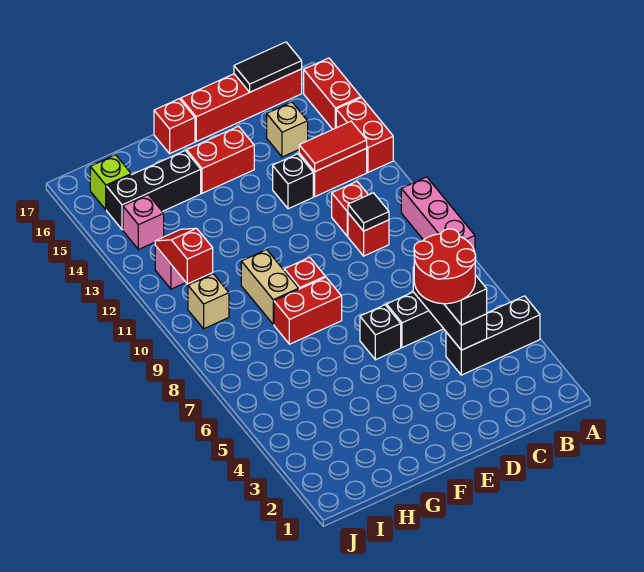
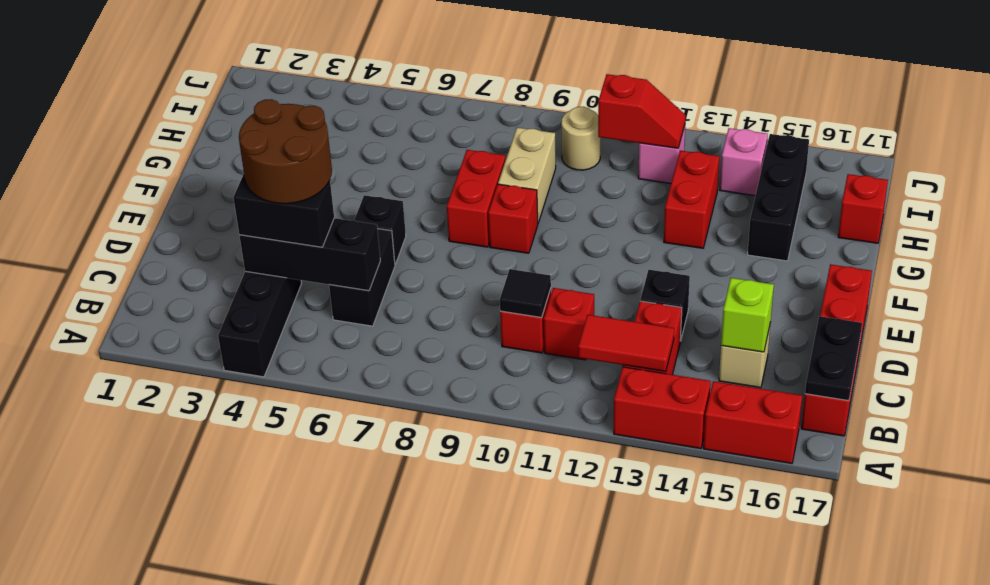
pink 1x3 brick [401,177,475,251] -> none
red 1x2 tile [299,121,367,171] -> red 1x2 tile turned to [578,315,674,372]
black 1x2 tile [234,42,302,92] -> black 1x2 plate [805,316,862,401]
red 2x2 round brick [414,229,476,304] -> brown 2x2 round brick [239,100,332,204]
red 1x2 brick [187,126,254,193] -> red 1x2 brick moved to [664,151,719,248]
red 1x1 brick [154,99,195,154] -> red 1x1 brick moved to [838,174,888,243]
tan 1x2 brick [241,250,299,324] -> tan 1x2 brick turned to [498,128,556,223]
tan 1x1 brick [188,274,229,329] -> tan 1x1 round brick [561,107,601,170]
lime 1x1 brick [90,155,131,210] -> lime 1x1 brick moved to [721,278,774,352]

